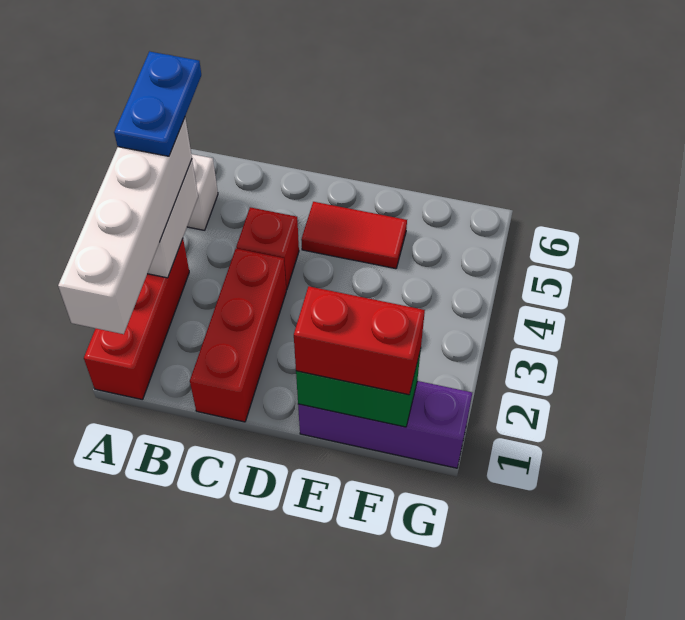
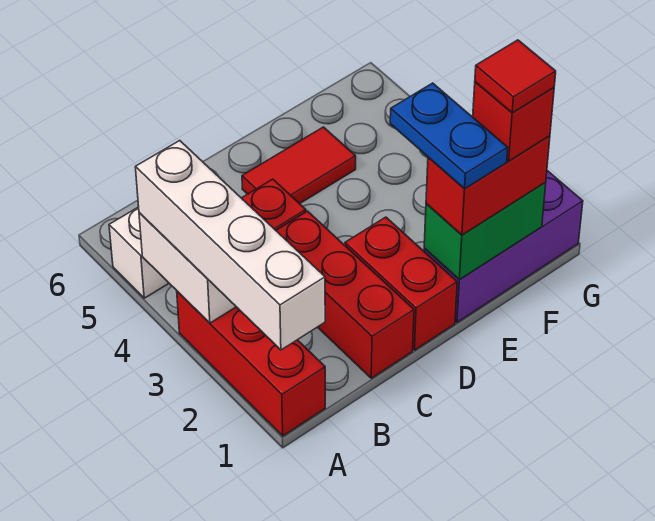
blue 1x2 plate [114,52,201,156] -> blue 1x2 plate moved to [390,83,508,189]
none -> red 1x2 brick [345,217,457,350]
none -> red 1x1 brick [473,82,554,161]
none -> red 1x1 tile [475,40,556,113]

